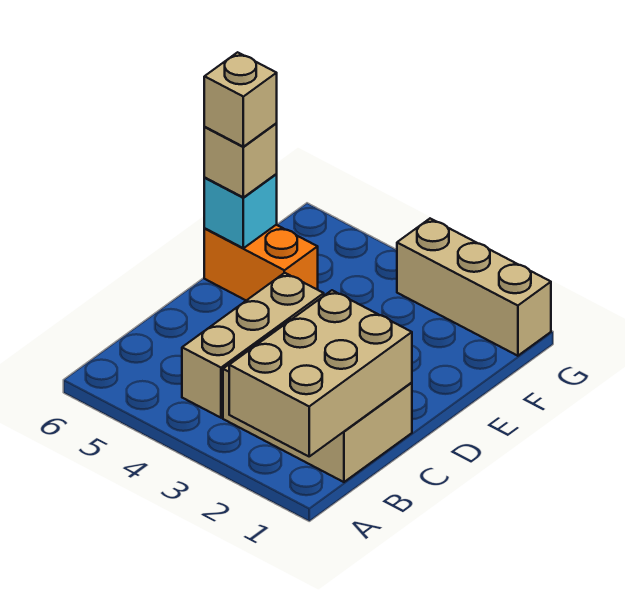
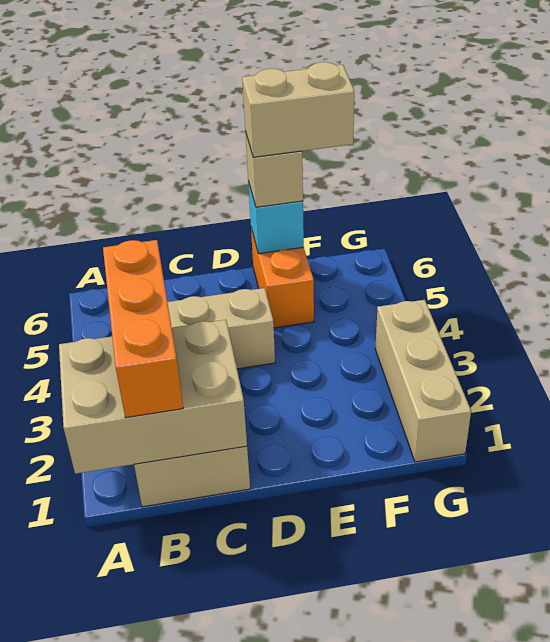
none -> orange 1x3 brick [103,240,183,418]
tan 1x1 brick [204,52,277,147] -> tan 1x2 brick [242,62,354,157]

